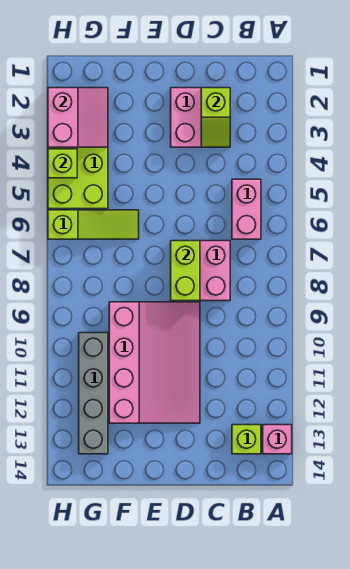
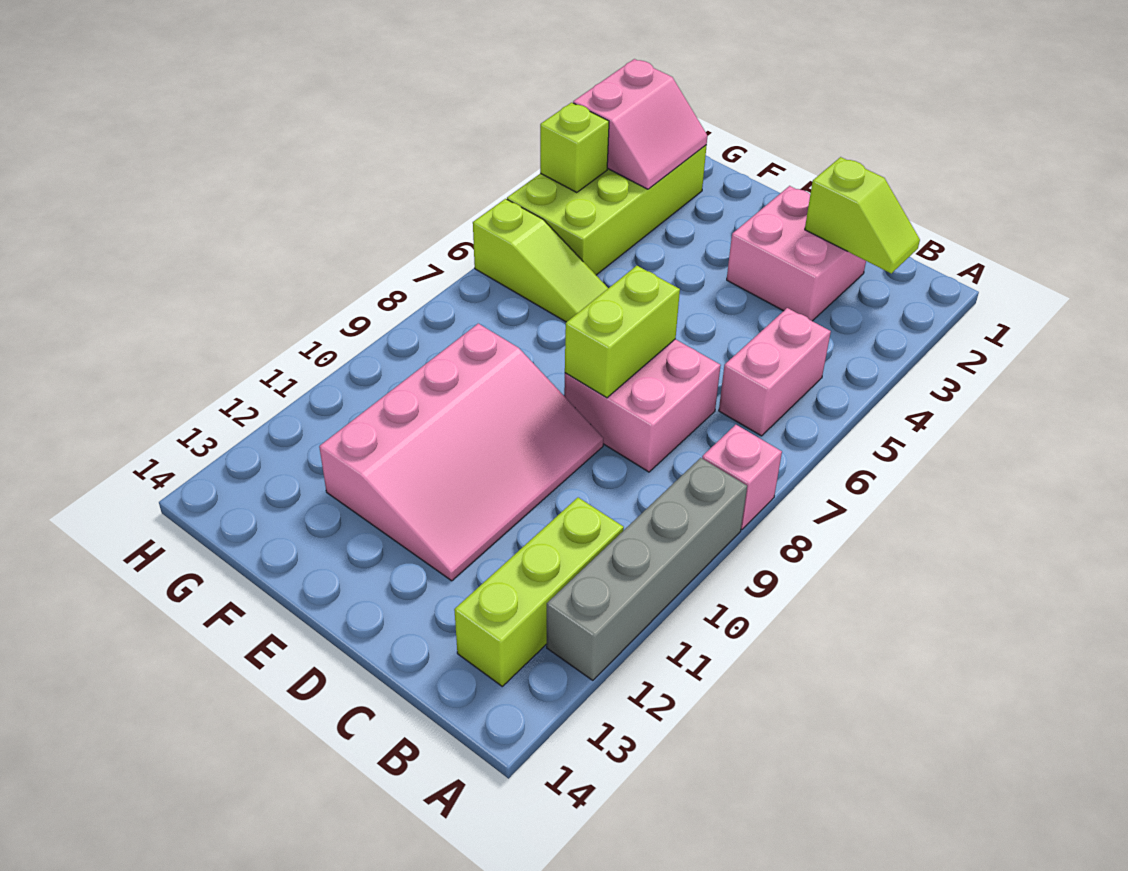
pink 1x1 brick [263,425,292,454] -> pink 1x1 brick moved to [702,425,782,530]
lime 1x1 brick [232,425,261,454] -> lime 1x3 brick [454,498,624,686]
lime 1x2 slope [201,88,230,147] -> lime 1x2 slope turned to [805,157,920,273]
grey 1x4 brick [79,333,108,454] -> grey 1x4 brick moved to [547,458,747,680]

